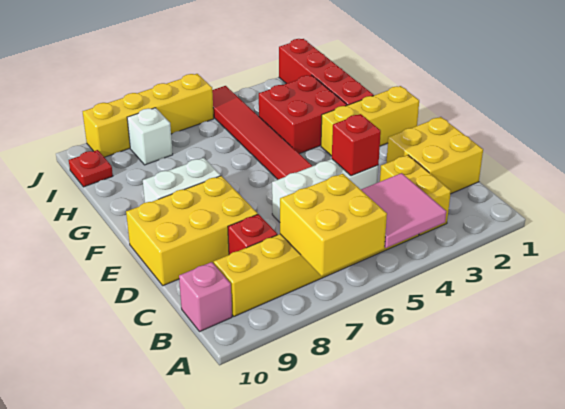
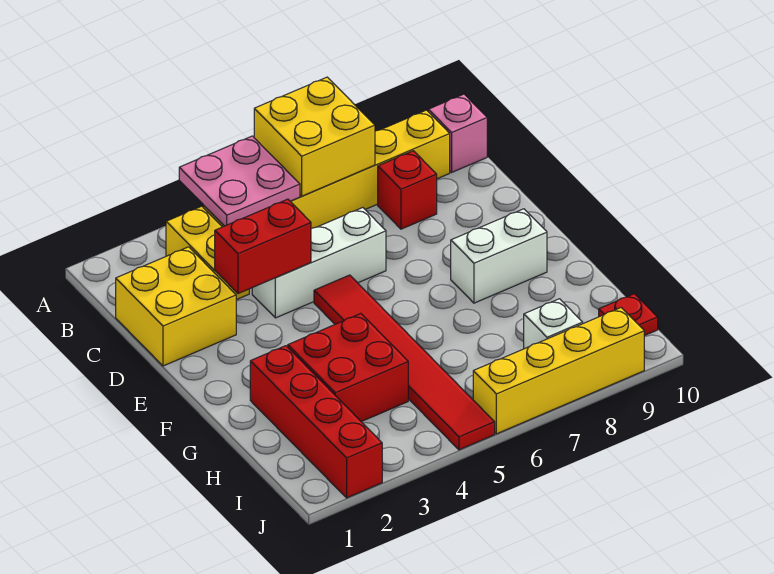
pink 2x2 tile [361,173,446,248] -> pink 2x2 plate [179,136,300,226]
red 1x1 brick [332,114,381,176] -> red 1x2 brick [215,199,311,294]
yellow 2x3 brick [126,176,258,286] -> none
yellow 1x3 brick [321,86,419,156] -> none

